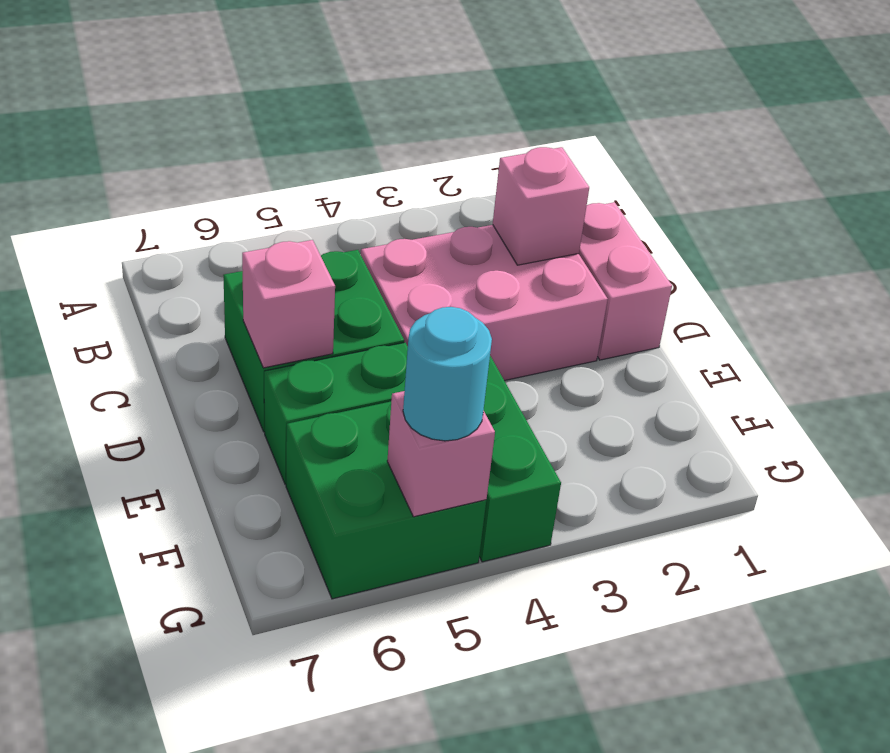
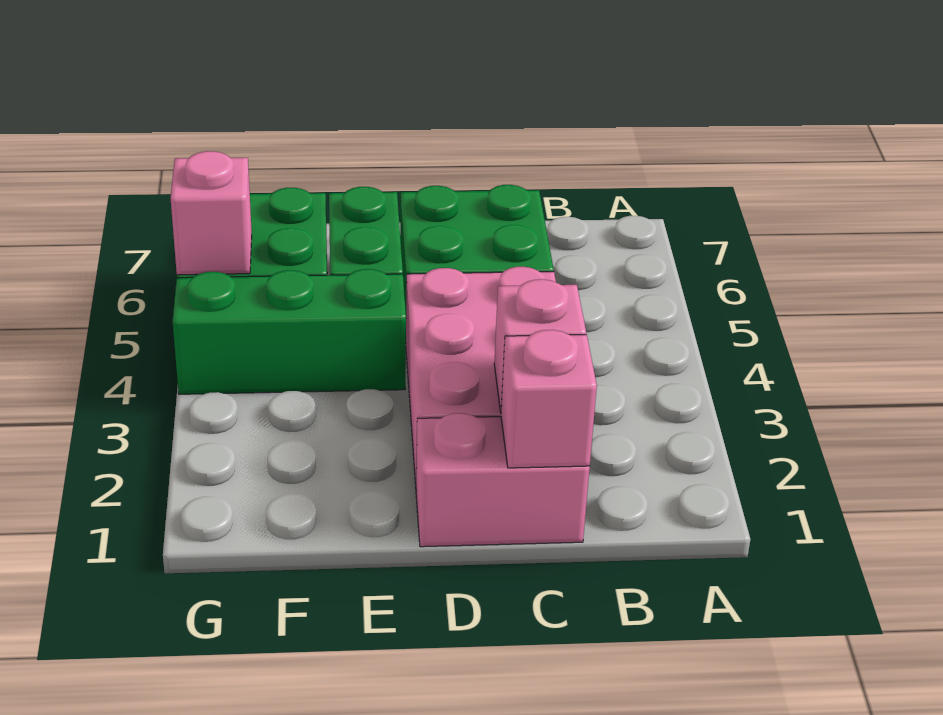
pink 1x1 brick [242,240,335,368] -> pink 1x1 brick moved to [501,330,597,468]
cyan 1x1 round brick [403,307,492,441] -> none

